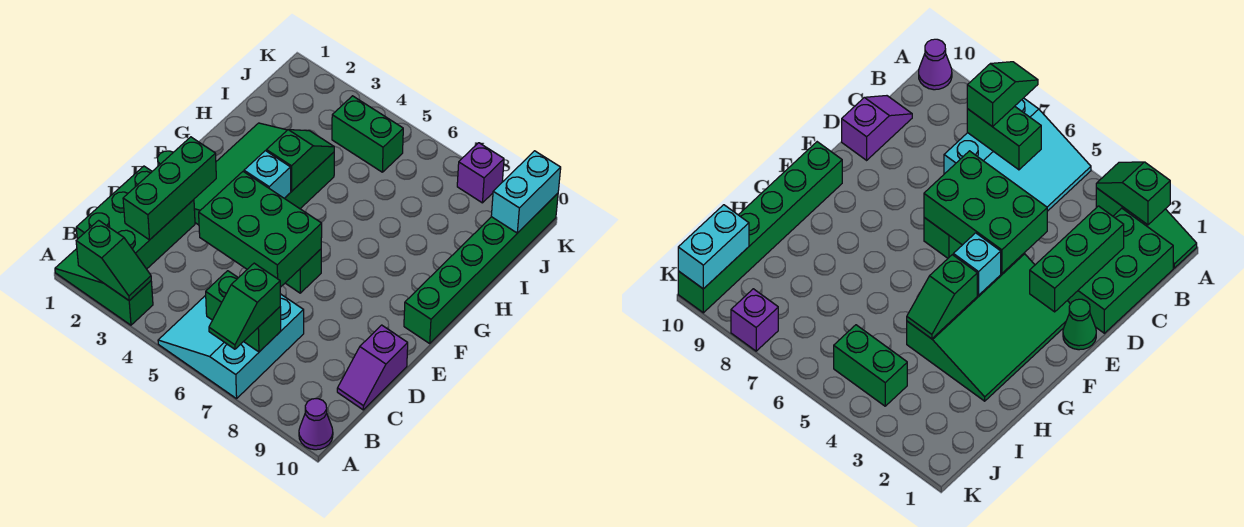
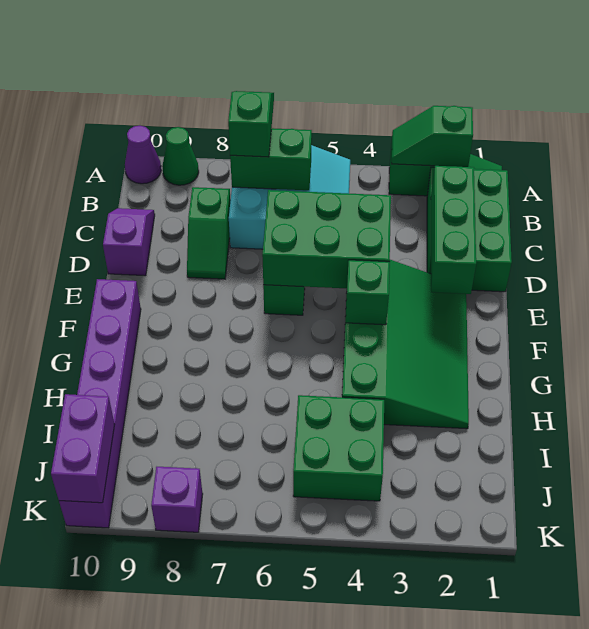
green 1x1 cone [1063,299,1096,350] -> green 1x1 cone moved to [162,127,199,185]
cyan 1x1 brick [244,151,291,198] -> green 1x1 brick [346,260,390,325]
green 1x6 brick [404,193,558,343] -> purple 1x6 brick [59,279,141,528]
green 1x2 slope [266,130,334,191] -> green 1x2 slope moved to [187,187,231,279]
green 1x2 brick [332,96,403,172] -> green 2x2 brick [293,395,384,501]
cyan 1x2 brick [491,151,561,233] -> purple 1x2 brick [51,394,115,503]

